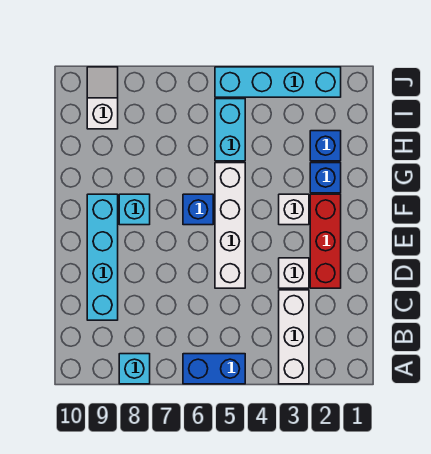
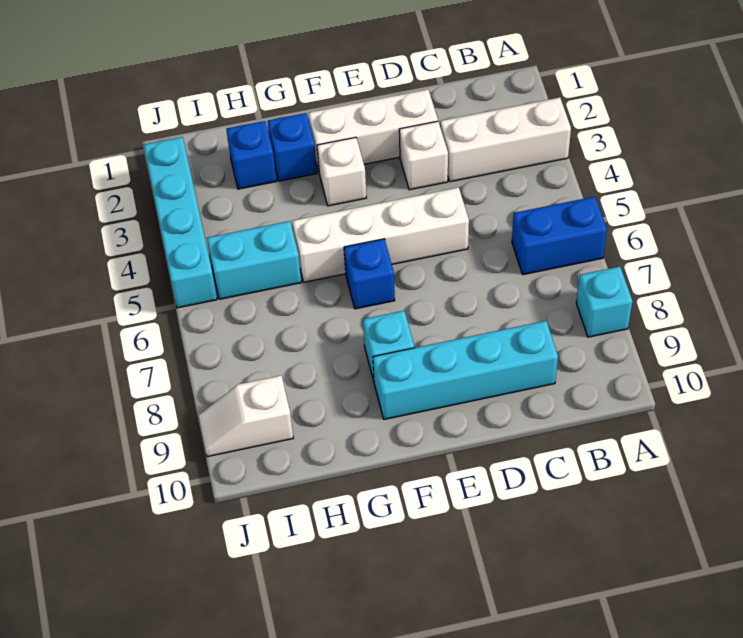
blue 1x2 brick [183,354,245,384] -> blue 1x2 brick turned to [512,197,607,275]
red 1x3 brick [310,194,341,288] -> white 1x3 brick [309,89,438,171]

